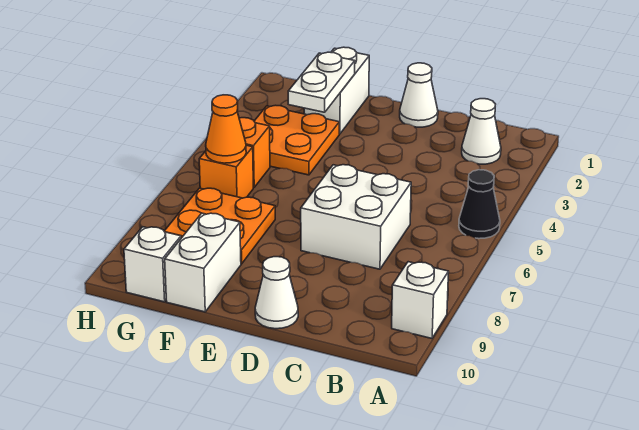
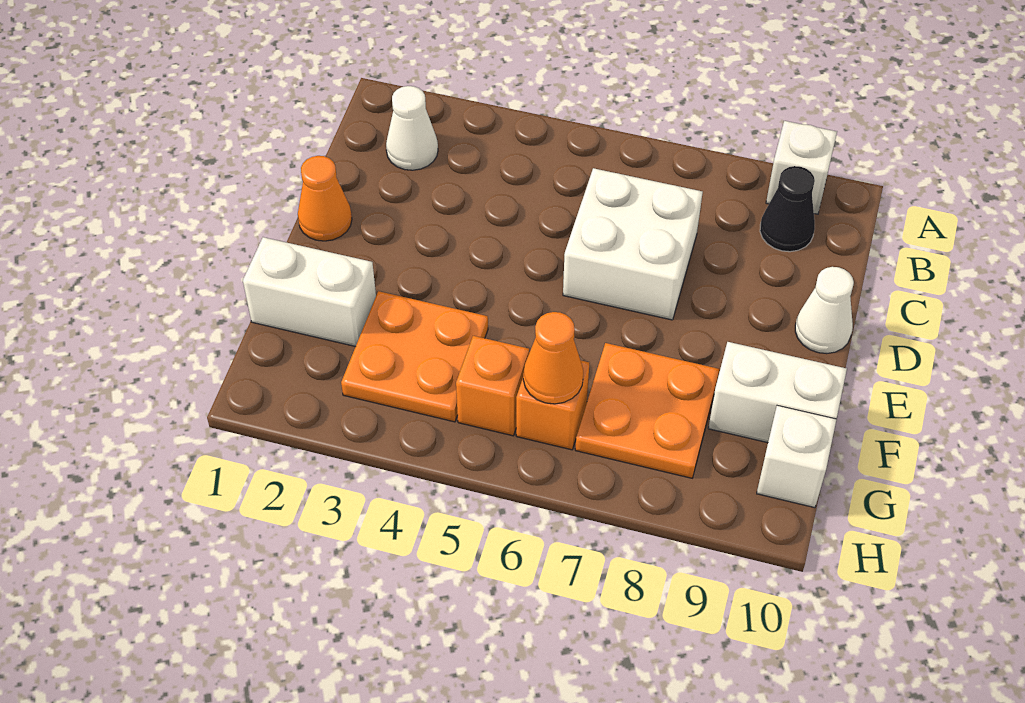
black 1x1 cone [459,170,500,239] -> black 1x1 cone moved to [760,166,815,252]
white 1x1 cone [400,63,438,127] -> orange 1x1 cone [298,156,352,241]
white 1x2 plate [288,52,355,112] -> none

